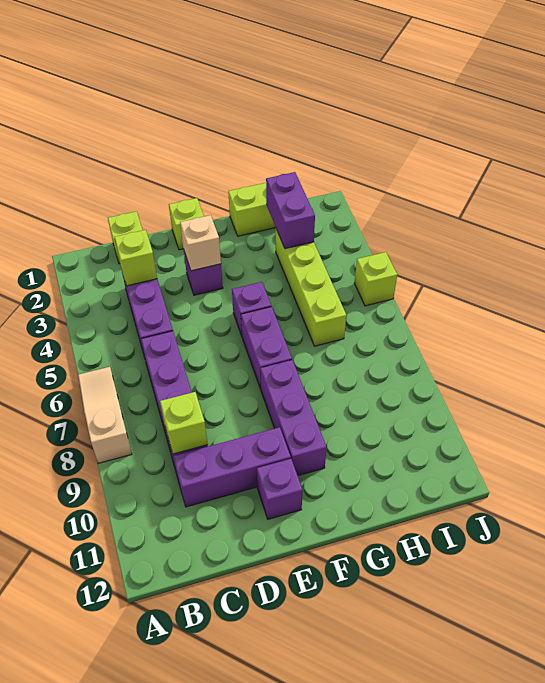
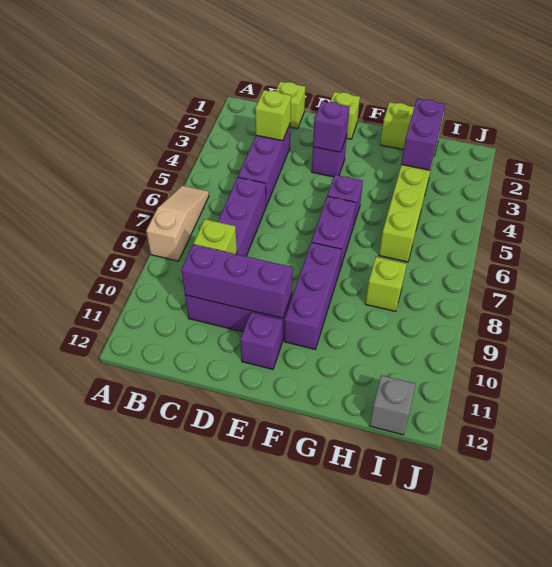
none -> purple 1x3 brick [181,244,293,318]
tan 1x1 brick [180,215,221,271] -> purple 1x1 brick [313,101,350,152]
none -> grey 1x1 brick [370,375,416,435]
lime 1x1 brick [354,252,397,306] -> lime 1x1 brick moved to [365,257,407,312]

